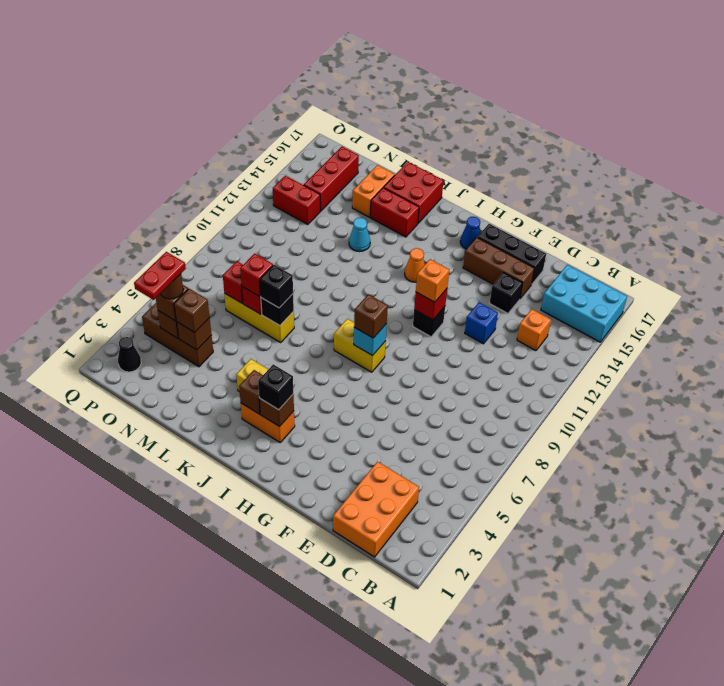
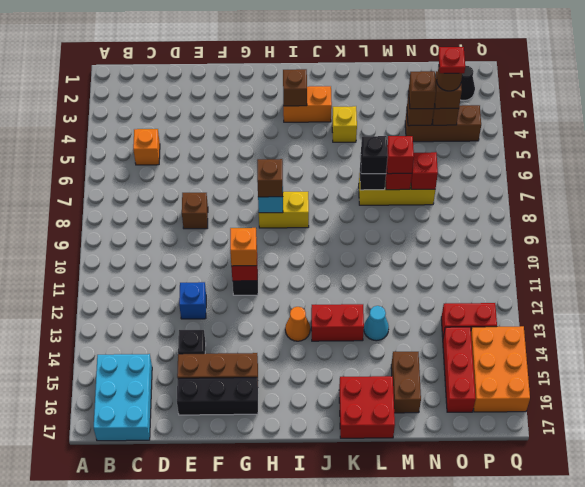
cyan 2x3 brick [541,265,627,342] -> cyan 2x3 brick turned to [94,354,152,441]
orange 2x3 brick [333,462,419,557] -> orange 2x3 brick moved to [471,326,530,412]
orange 1x1 brick [517,309,551,351] -> orange 1x1 brick moved to [133,129,160,165]
blue 1x1 cone [460,217,481,249] -> none
black 1x1 brick [258,364,293,410] -> none
brown 1x1 brick [239,370,263,414] -> brown 1x1 brick moved to [182,193,208,229]
red 1x2 brick [370,188,419,237] -> red 1x2 brick moved to [311,304,364,341]
orange 1x2 brick [352,165,395,217] -> brown 1x2 brick [391,352,421,413]
red 1x2 plate [134,252,186,300] -> red 1x1 plate [438,47,465,73]

